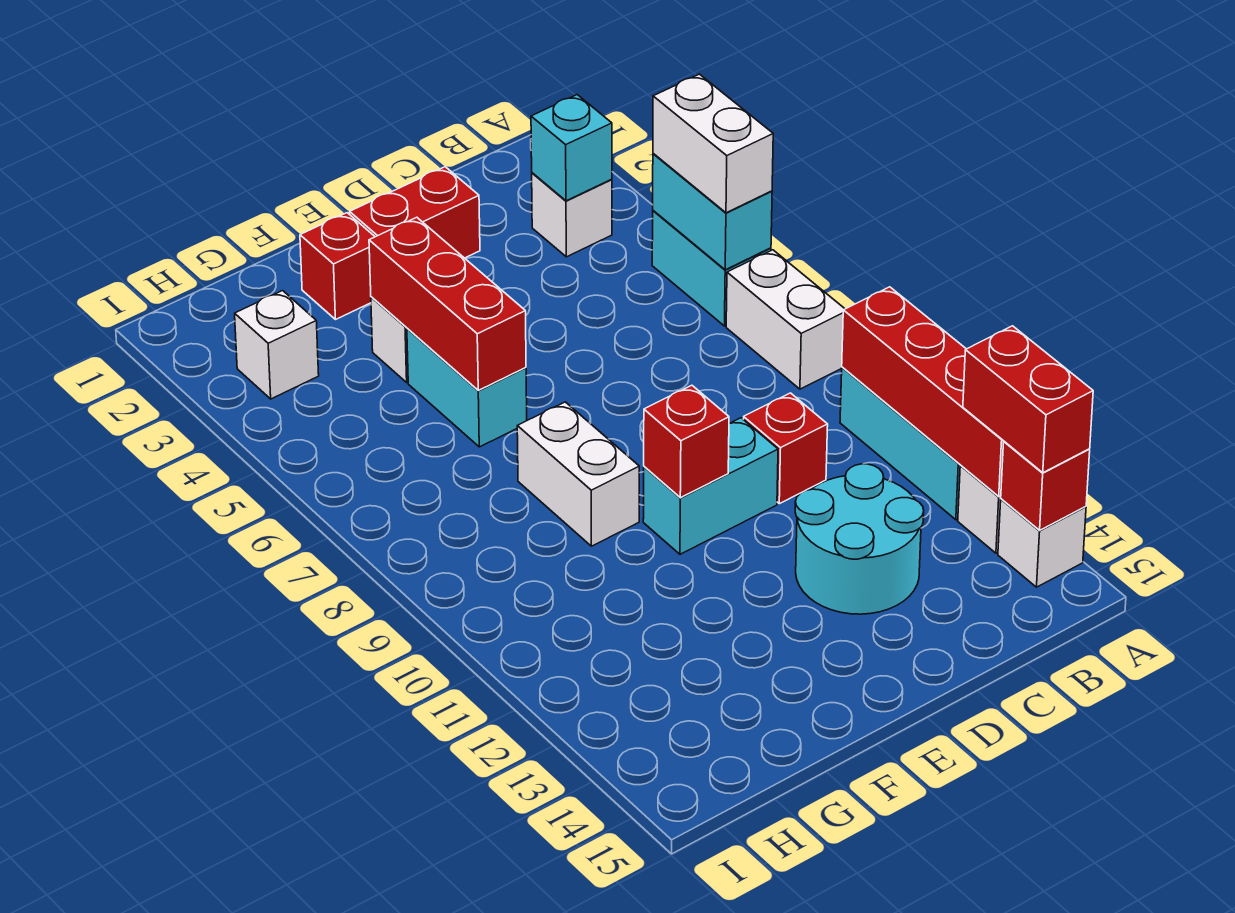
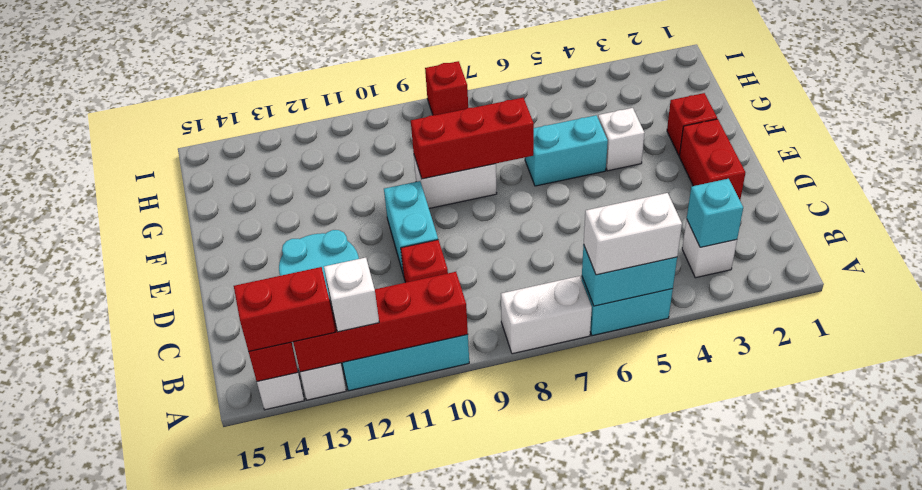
red 1x1 brick [644,385,729,498] -> red 1x1 brick moved to [425,61,468,115]
red 1x3 brick [369,217,526,390] -> red 1x3 brick moved to [411,98,534,179]
white 1x1 brick [235,291,319,399] -> white 1x1 brick moved to [324,258,379,332]

